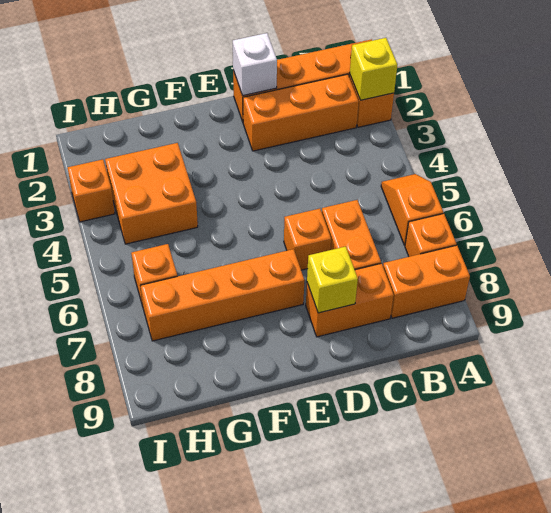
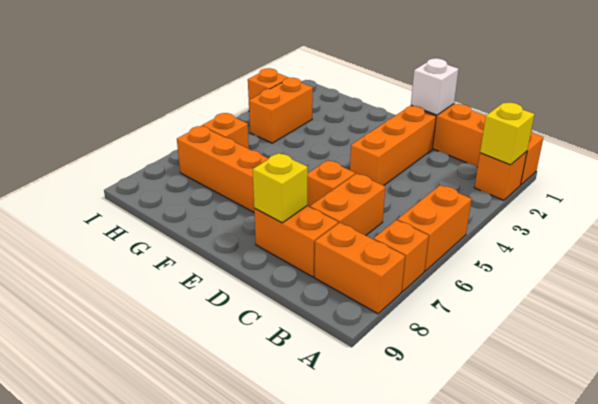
orange 1x2 slope [381,174,443,245] -> orange 1x2 brick [397,185,471,271]
orange 1x3 brick [243,74,359,151] -> orange 1x3 brick turned to [350,106,436,186]
orange 2x2 brick [105,143,198,244] -> orange 1x2 brick [249,78,313,143]

